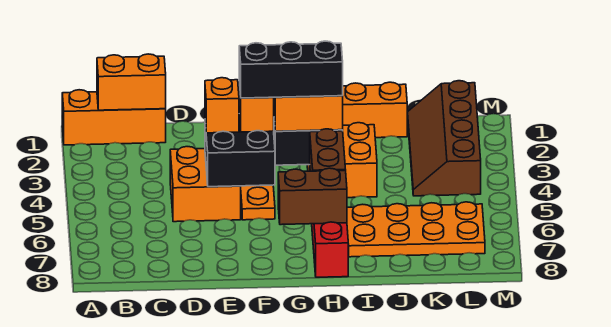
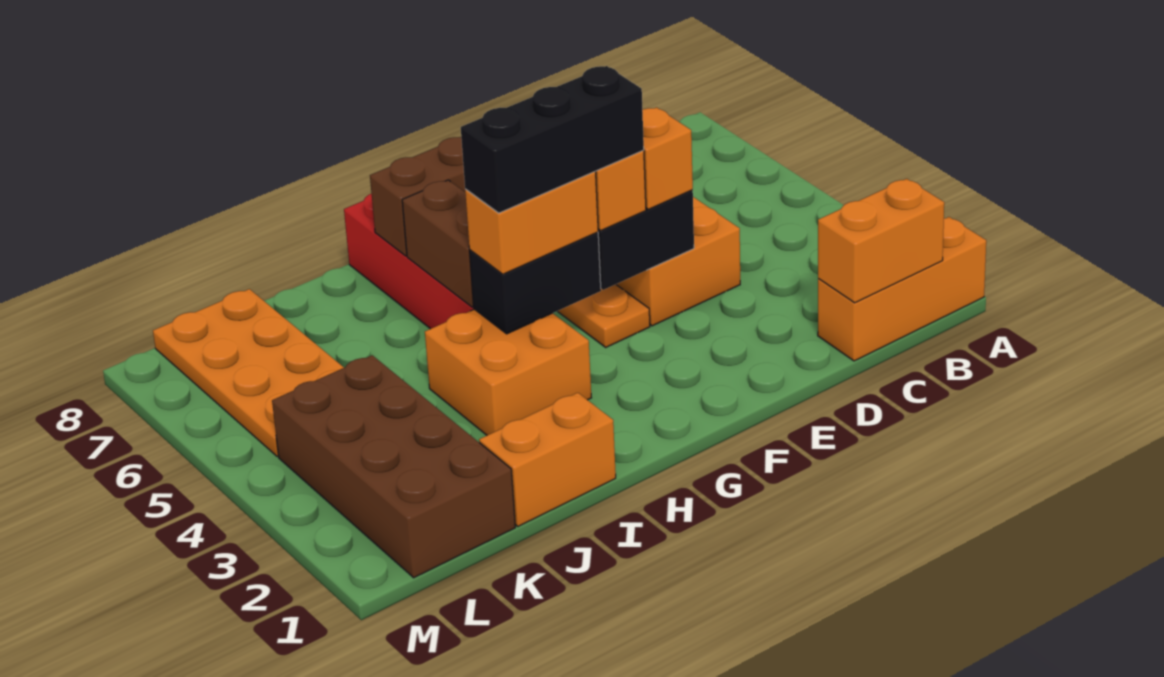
orange 2x4 plate [347,202,485,257] -> orange 2x4 plate turned to [153,289,344,457]
brown 2x4 slope [407,81,481,196] -> brown 2x4 brick [272,355,515,578]

